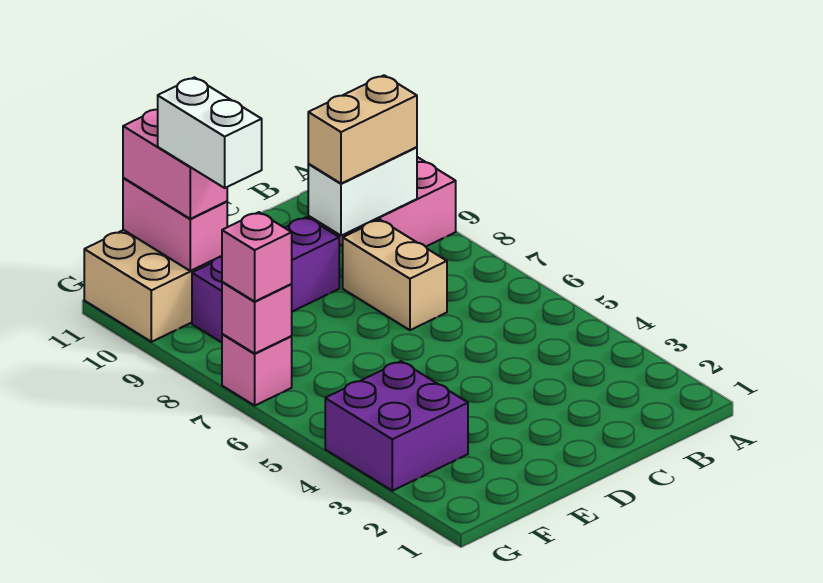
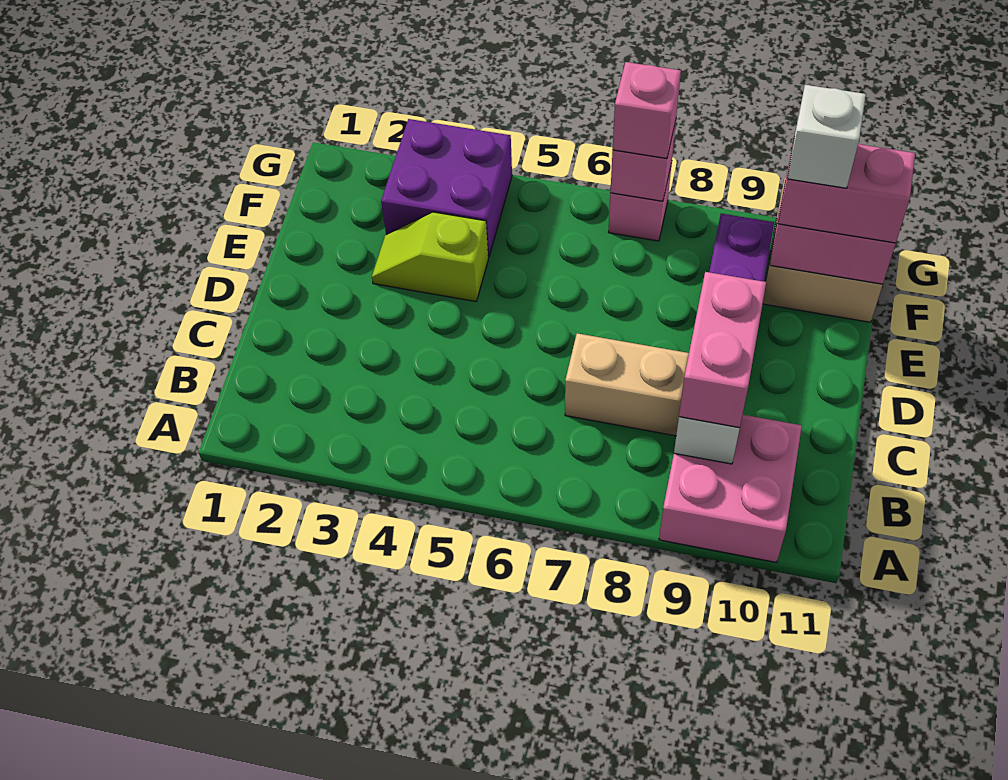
tan 1x2 brick [308,75,417,184] -> pink 1x2 brick [679,272,766,428]
none -> lime 1x2 slope [372,212,488,301]
white 1x2 brick [157,77,262,188] -> white 1x1 brick [787,85,866,188]

